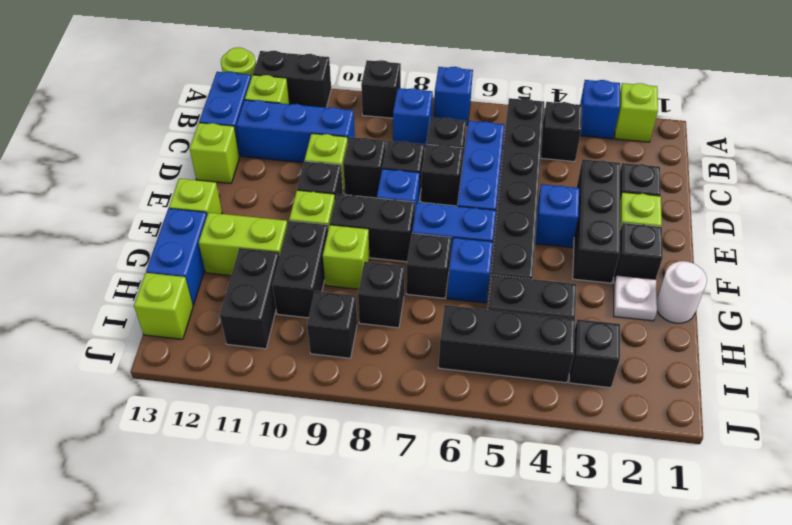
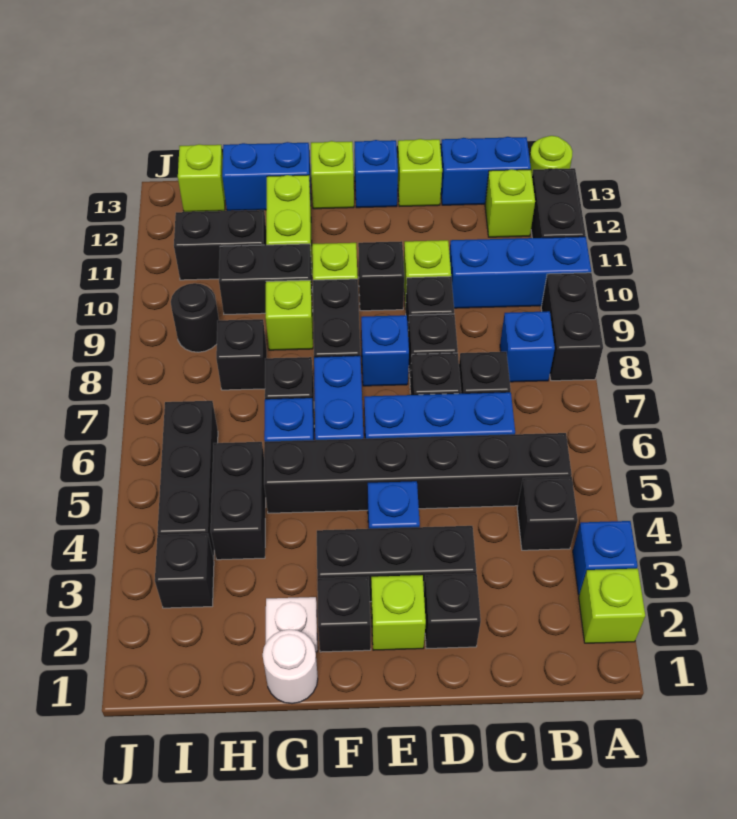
blue 1x1 brick [434,67,473,125] -> blue 1x1 brick moved to [355,140,398,208]
black 1x1 brick [361,60,401,118] -> black 1x2 brick [541,273,603,381]
blue 1x3 brick [236,100,355,163] -> blue 1x3 brick turned to [449,237,591,308]
black 1x1 brick [307,291,357,358] -> black 1x1 round brick [171,283,219,352]

